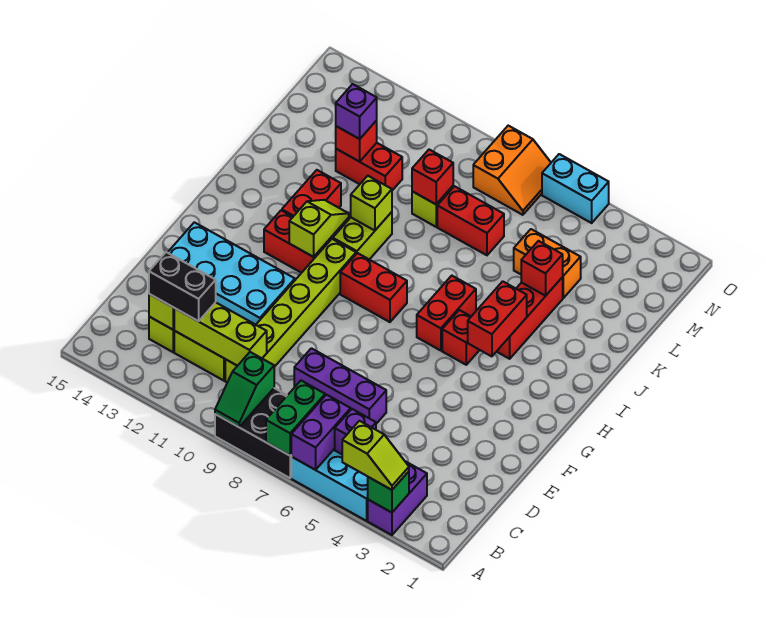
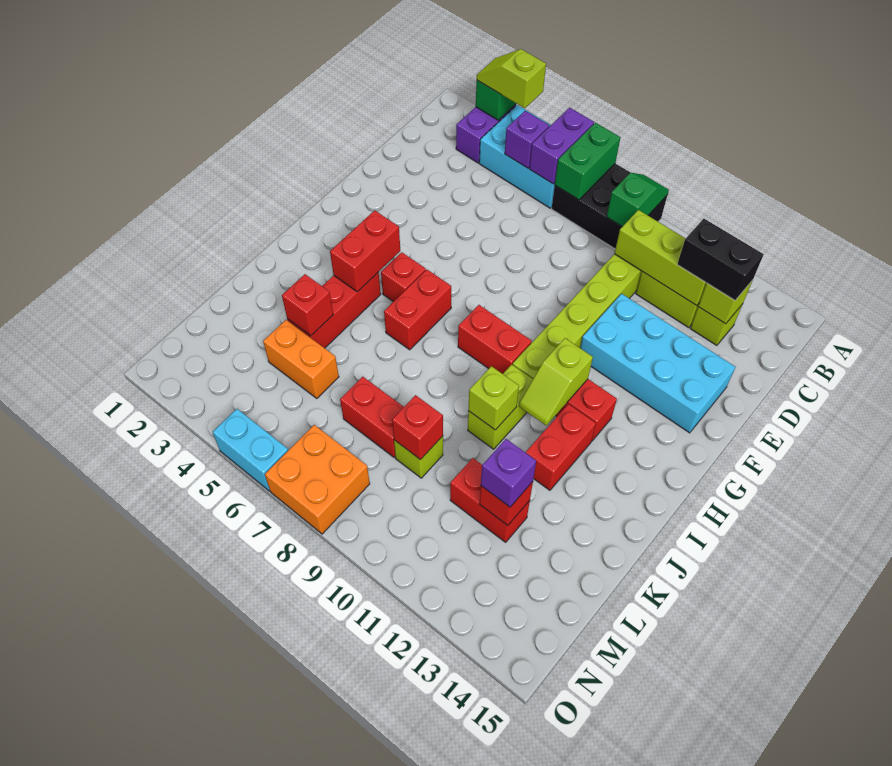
purple 1x3 brick [294,348,386,424] -> none
orange 2x2 slope [473,126,551,215] -> orange 2x2 brick [265,425,370,534]

